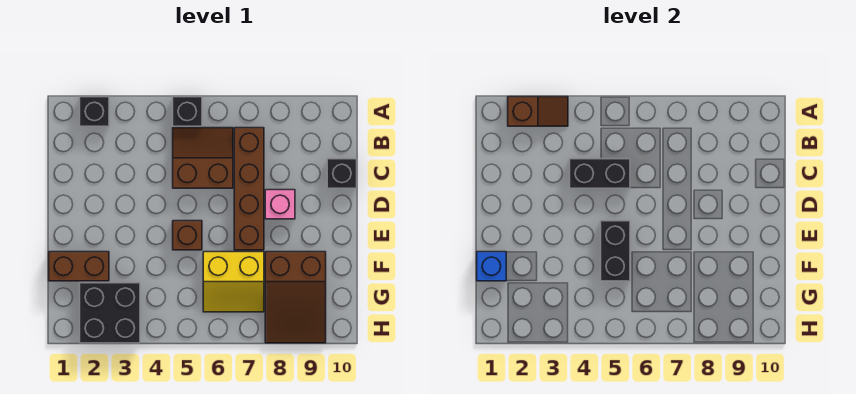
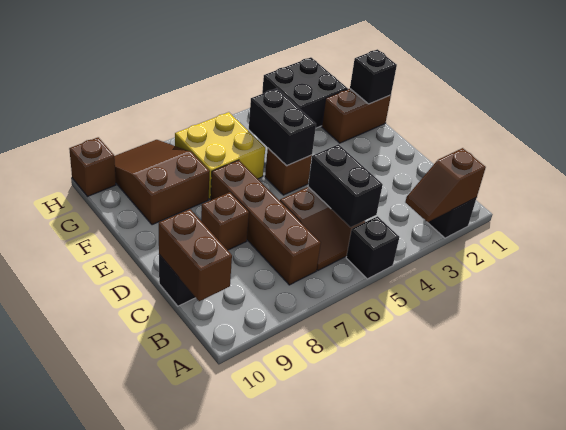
none -> brown 1x2 brick [159,209,232,301]
black 1x2 brick [570,159,630,188] -> black 1x2 brick turned to [308,144,383,227]
pink 1x1 brick [265,190,295,219] -> brown 1x1 brick [201,192,249,250]
blue 1x1 brick [477,252,506,281] -> black 1x1 brick [350,49,397,104]
yellow 2x2 slope [203,252,264,312] -> yellow 2x2 brick [175,112,265,199]
none -> brown 1x1 brick [69,137,116,197]

